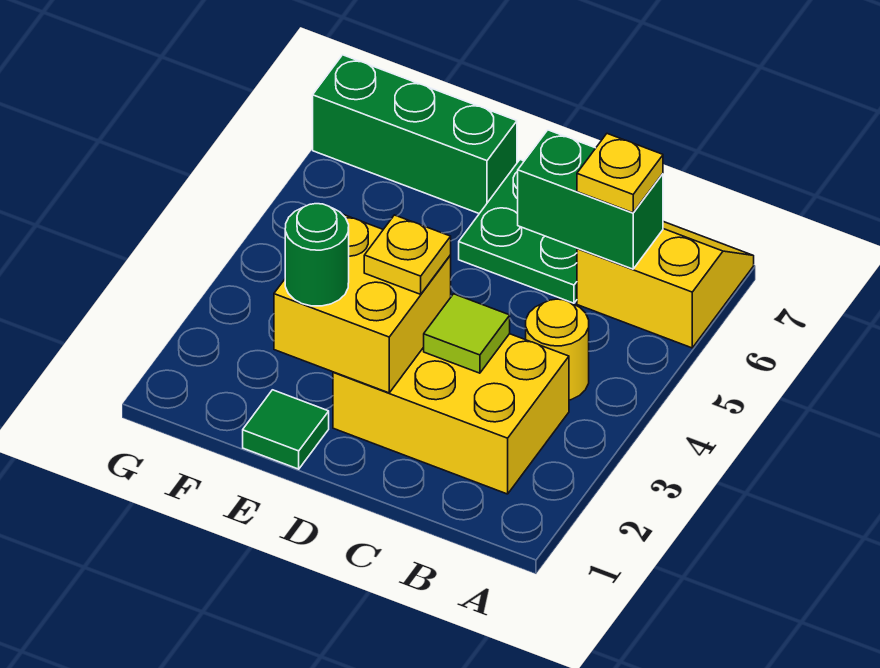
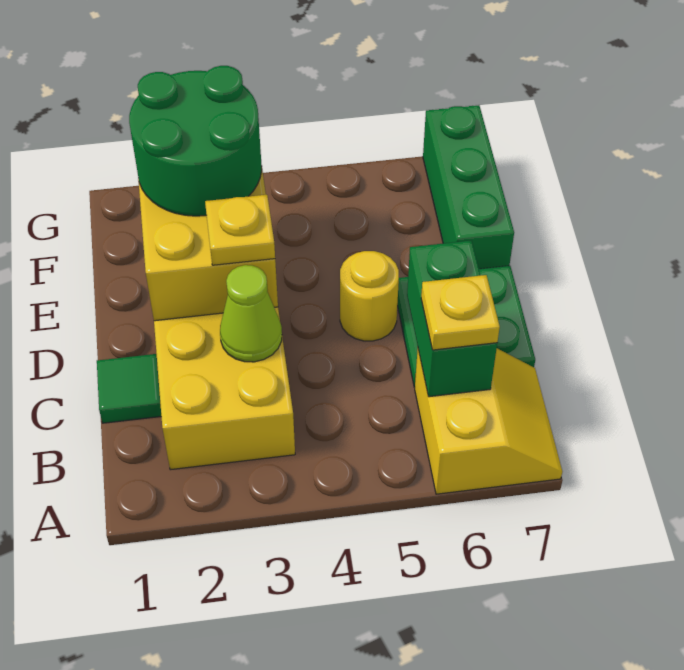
yellow 1x1 round brick [526,299,589,400] -> yellow 1x1 round brick moved to [340,251,399,341]
lime 1x1 tile [424,294,510,373] -> lime 1x1 cone [220,265,282,362]
green 1x1 tile [243,390,329,469] -> green 1x1 tile moved to [97,354,161,423]
green 1x1 round brick [285,204,349,306] -> green 2x2 round brick [129,66,262,216]

